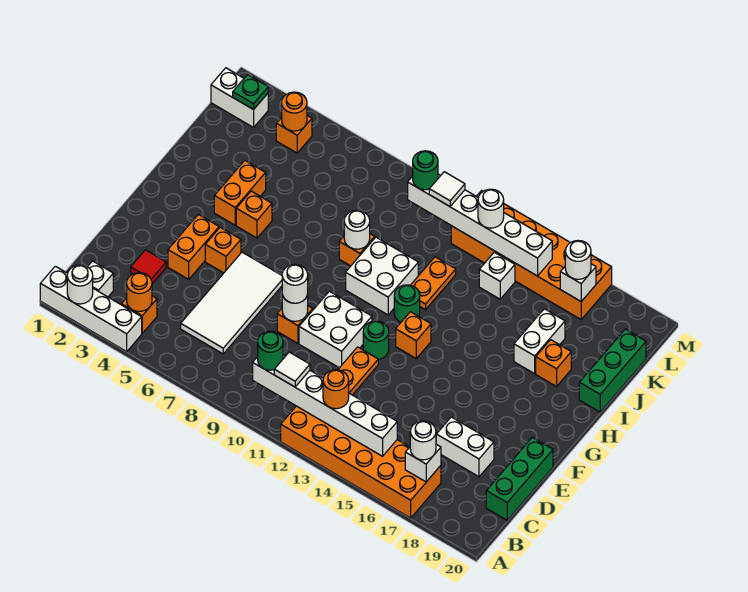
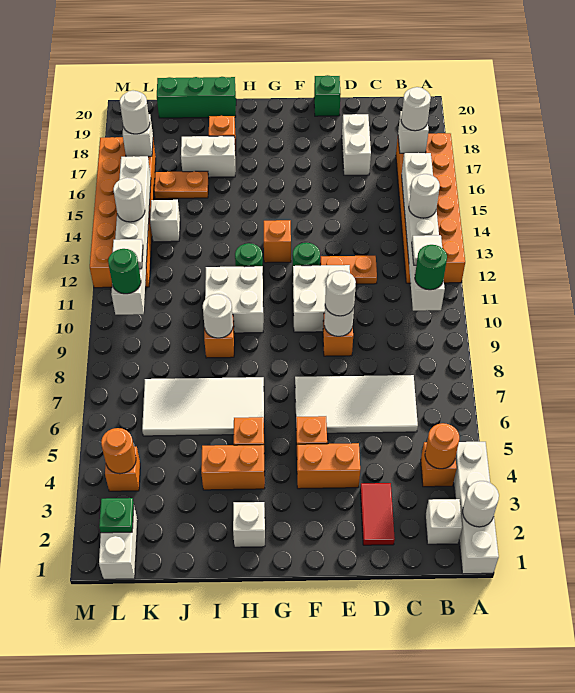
orange 1x1 round brick [323,370,349,409] -> white 1x1 round brick [409,174,440,218]
green 1x3 brick [486,437,553,520] -> green 1x1 brick [314,75,341,116]
red 1x1 tile [131,250,166,284] -> red 1x2 tile [360,483,395,545]
none -> white 1x1 brick [233,502,265,547]
none -> white 2x4 tile [142,377,264,436]
orange 1x2 plate [411,257,456,310] -> orange 1x2 plate moved to [154,171,209,199]

